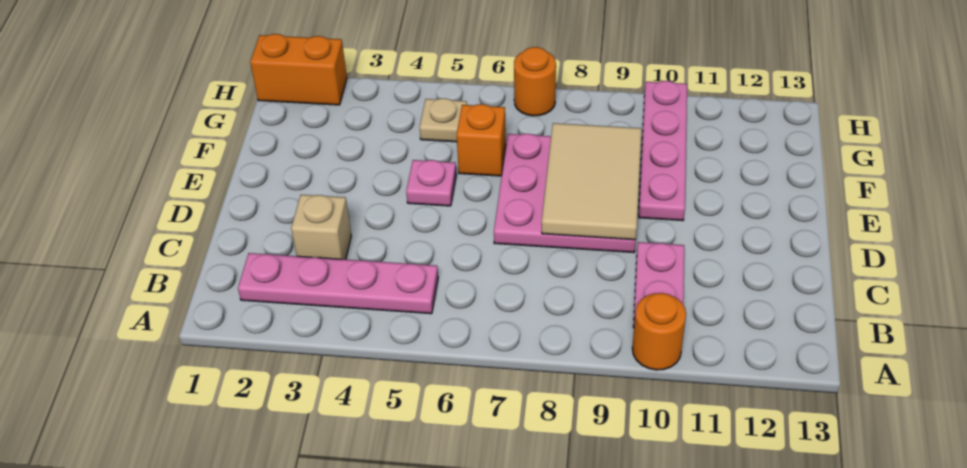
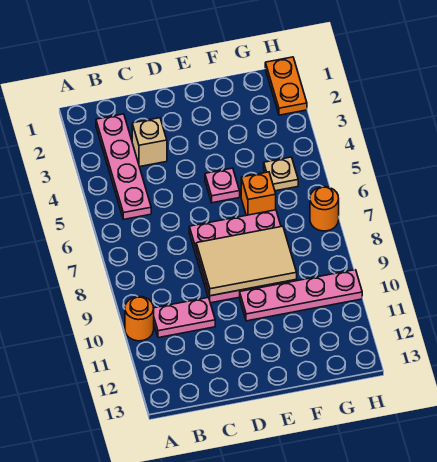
orange 1x2 brick [250,34,347,105] -> orange 1x2 plate [265,57,307,115]

